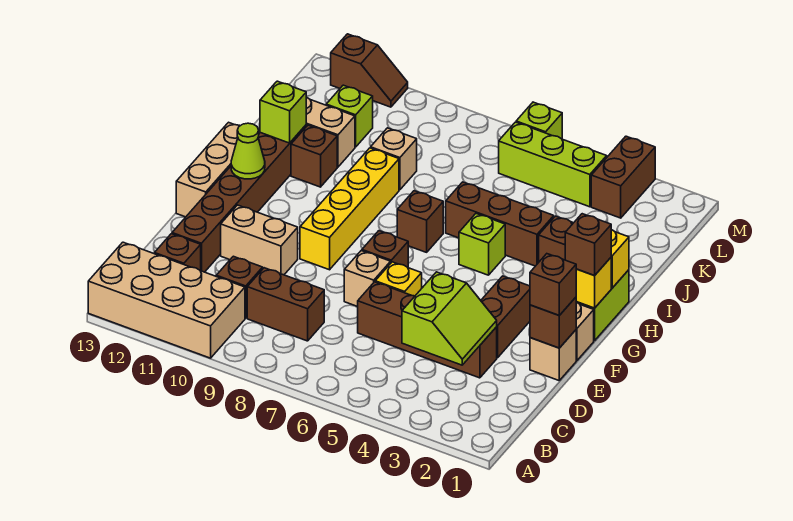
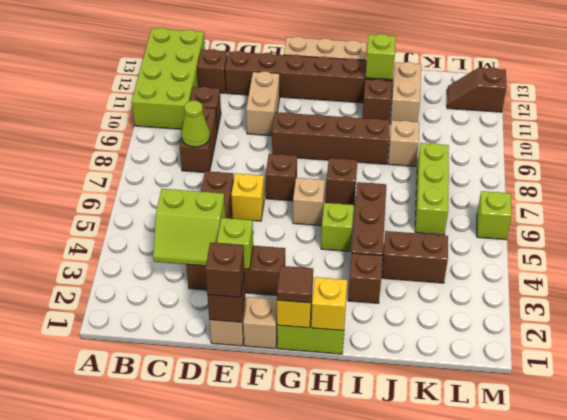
tan 2x4 brick [88,242,245,358] -> lime 2x4 brick [132,28,205,129]
tan 1x1 brick [344,251,391,307] -> tan 1x1 brick moved to [293,178,325,226]
yellow 1x4 brick [300,148,399,270] -> brown 1x4 brick [272,112,390,164]
brown 1x1 brick [565,214,611,276] -> brown 1x1 tile [277,266,313,303]
lime 1x1 cone [231,123,265,179] -> lime 1x1 cone moved to [181,100,210,147]
lime 1x1 brick [326,85,373,147] -> lime 1x1 brick moved to [217,218,253,269]
brown 1x2 brick [591,136,655,218] -> brown 1x2 brick moved to [382,231,448,283]
lime 1x3 brick [499,122,607,207] -> lime 1x3 brick moved to [415,143,449,235]
brown 1x2 slope [330,34,408,107] -> brown 1x2 slope turned to [447,68,507,112]

